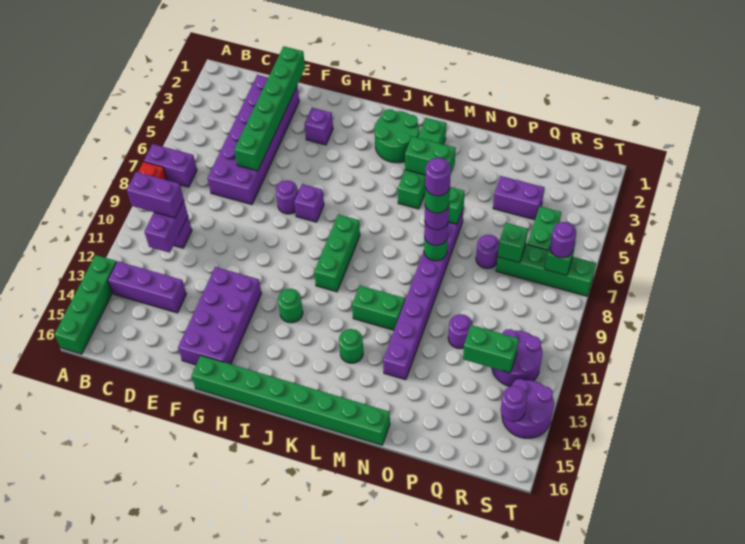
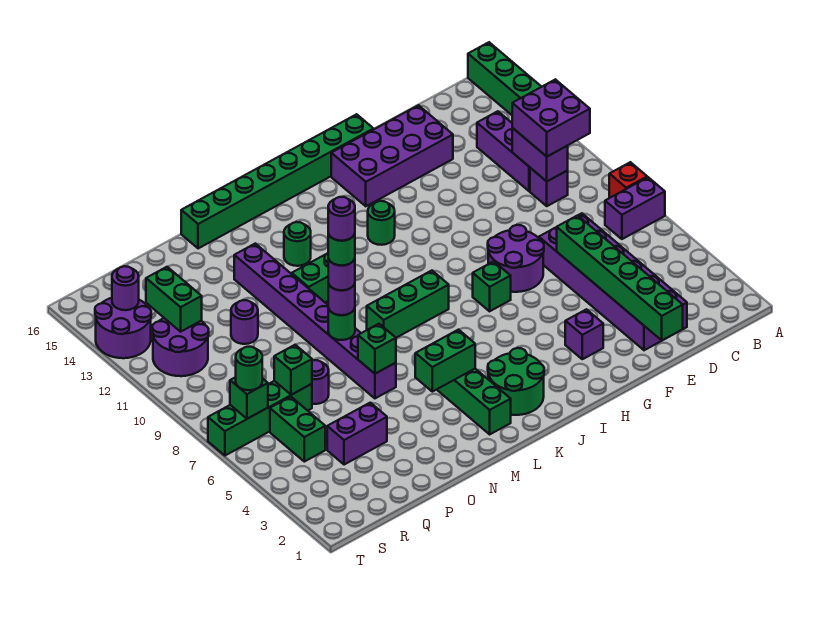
purple 1x2 brick [127,172,184,218] -> purple 2x2 brick [512,79,590,156]
purple 1x3 brick [108,261,186,313] -> purple 1x3 brick turned to [477,111,530,191]
purple 2x4 brick [178,267,262,365] -> purple 2x4 brick turned to [331,105,453,206]
purple 1x1 round brick [275,181,298,214] -> purple 2x2 round brick [488,225,544,292]
purple 1x1 brick [294,184,324,222] -> green 1x1 brick [473,261,511,311]
green 1x3 brick [314,214,360,292] -> green 1x3 brick turned to [367,271,449,338]
green 1x2 brick [463,325,519,373] -> green 1x2 brick turned to [146,267,202,332]
purple 1x1 round brick [550,222,576,258] -> green 1x1 round brick [236,347,262,390]

